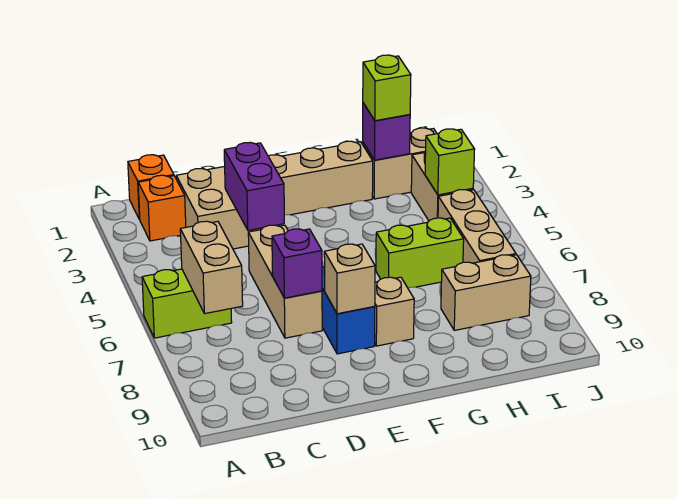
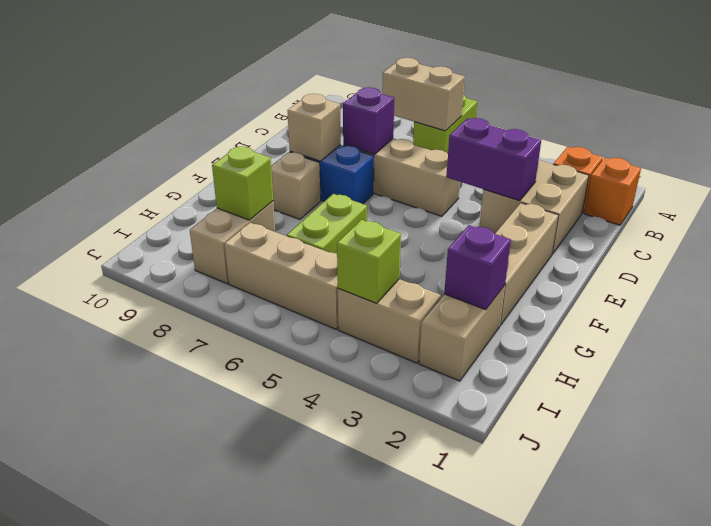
lime 1x1 brick [363,55,411,121] -> lime 1x1 brick moved to [212,146,273,220]

